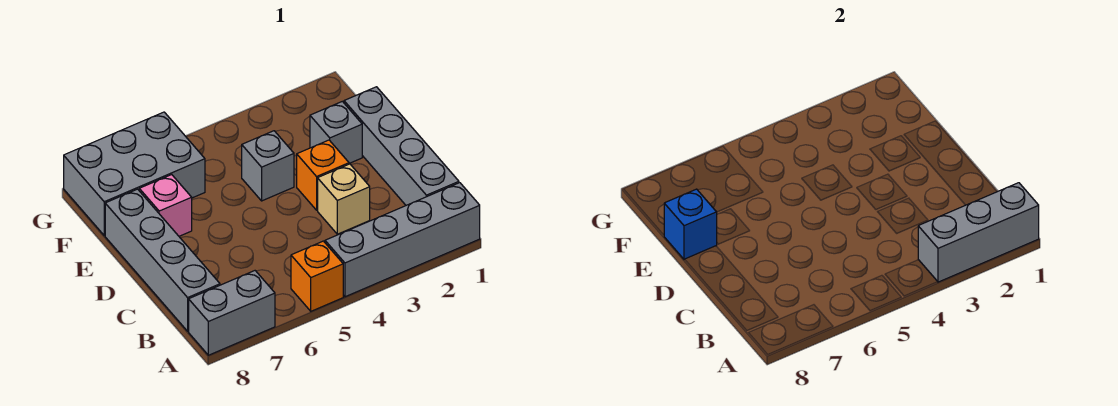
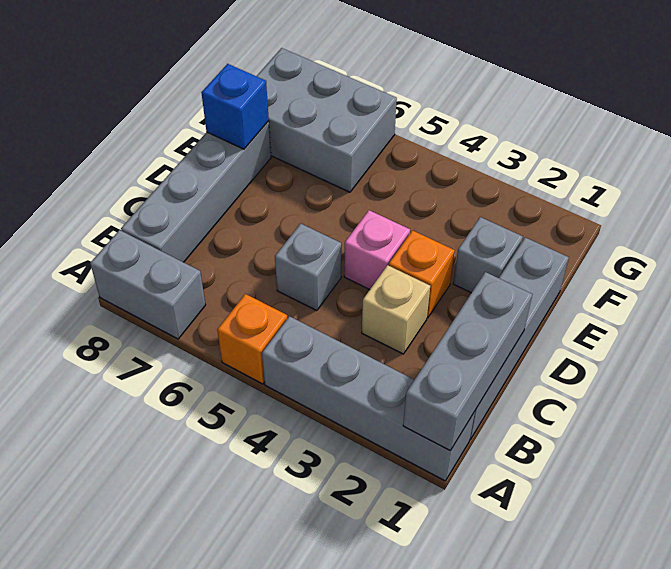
grey 1x3 brick [918,183,1039,282] -> grey 1x3 brick turned to [403,272,532,450]
grey 1x1 brick [242,131,294,201] -> grey 1x1 brick moved to [275,224,341,311]
pink 1x1 brick [139,175,192,236] -> pink 1x1 brick moved to [344,210,410,290]

